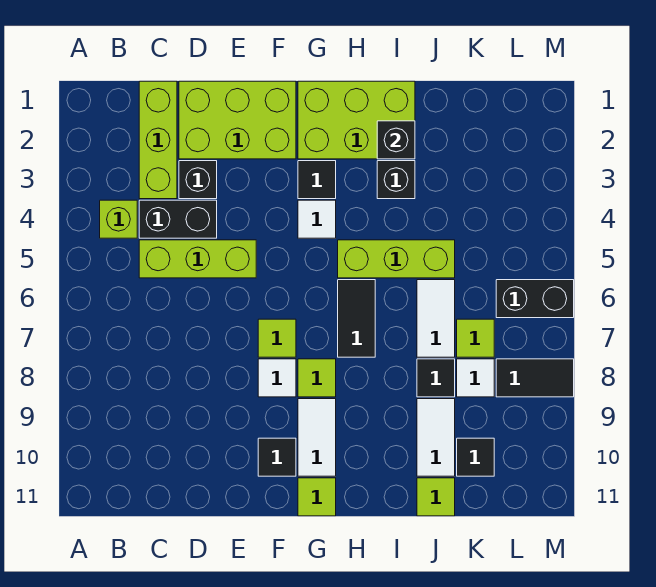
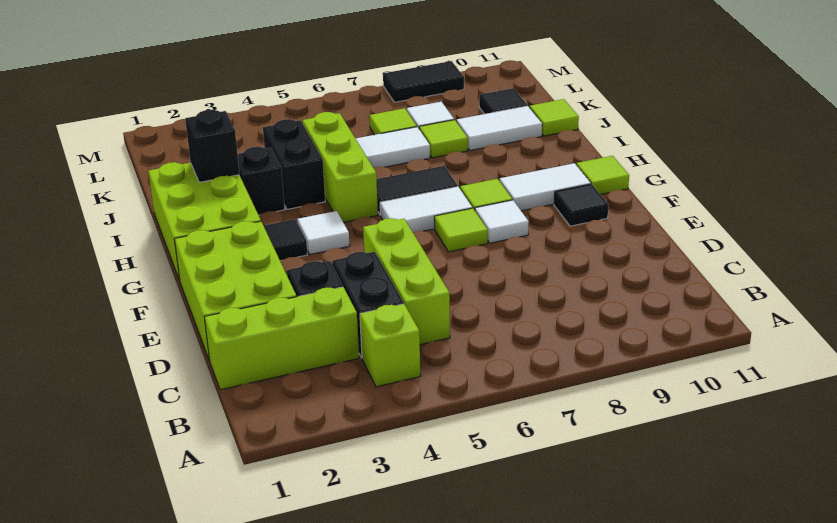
none -> white 1x2 tile [380,187,472,232]
black 1x1 tile [417,359,455,397] -> lime 1x1 tile [419,120,468,158]
black 1x2 brick [496,280,574,318] -> black 1x2 brick moved to [263,119,325,209]
black 1x2 tile [496,359,574,397] -> black 1x2 tile turned to [383,61,464,102]

